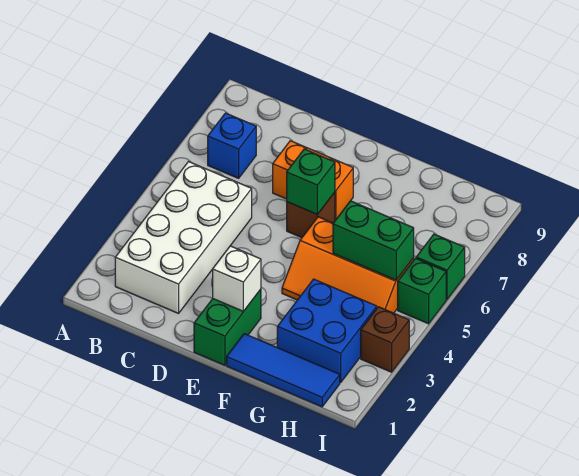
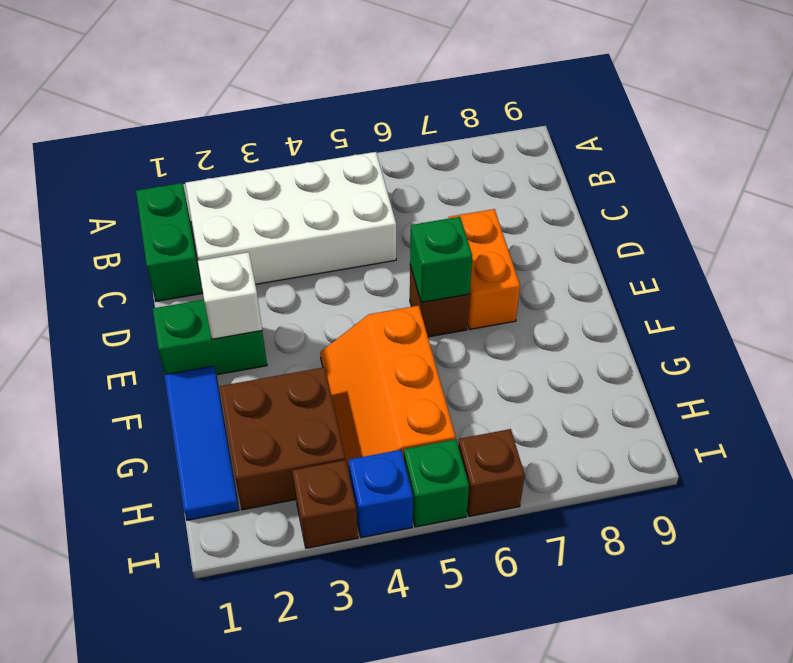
blue 1x1 brick [208,113,256,178] -> blue 1x1 brick moved to [349,450,413,538]
blue 2x2 brick [277,279,377,383] -> brown 2x2 brick [220,367,345,510]
green 1x2 brick [333,201,414,280] -> green 1x2 brick moved to [136,183,202,301]
green 1x1 brick [416,234,465,299] -> brown 1x1 brick [458,429,525,516]

